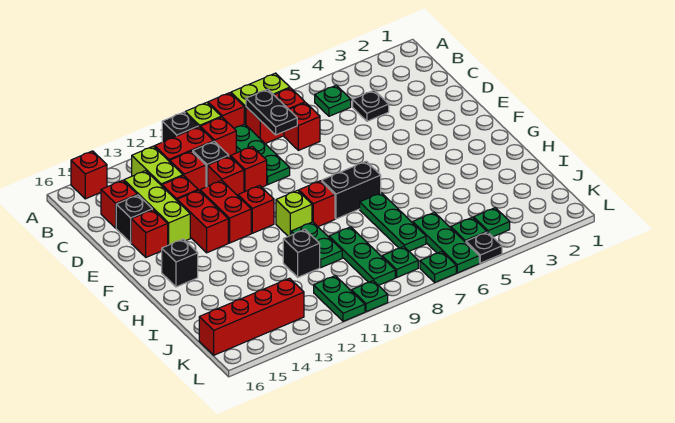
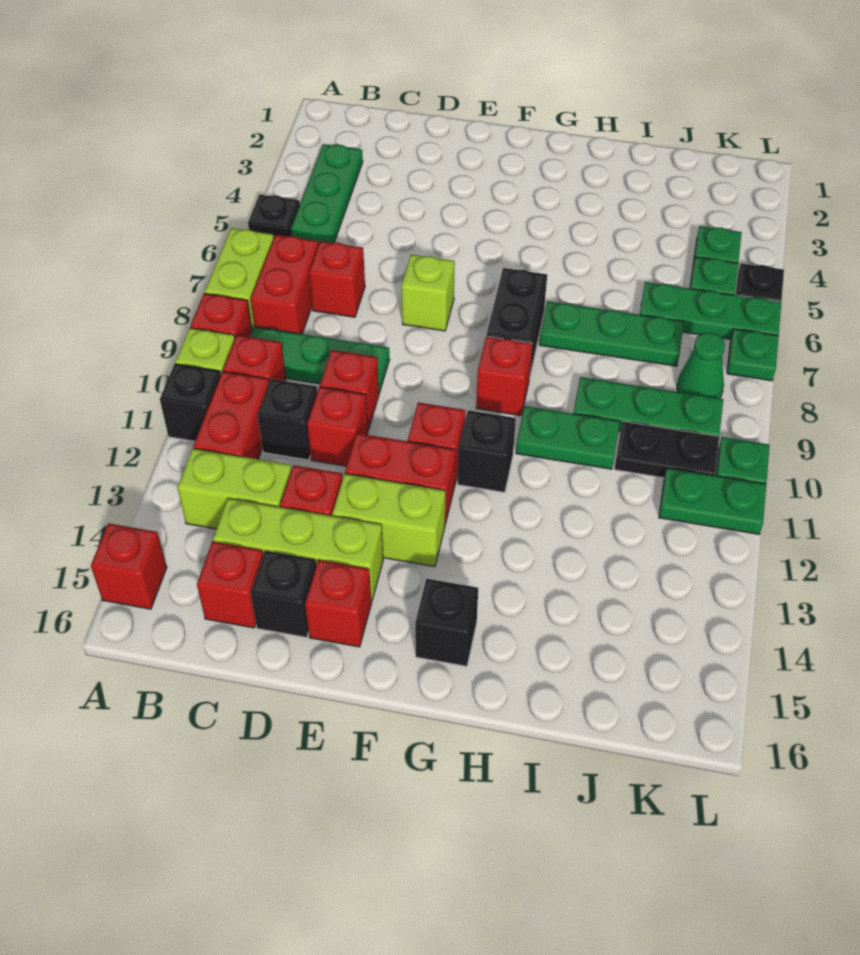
green 1x1 plate [315,85,351,116] -> green 1x3 plate [291,144,363,245]
black 1x2 plate [246,89,297,135] -> black 1x2 plate moved to [615,421,719,478]
black 1x1 plate [353,90,389,121] -> black 1x1 plate moved to [248,195,300,237]
red 1x1 brick [170,151,206,191] -> none
red 1x2 brick [177,190,228,253] -> lime 1x2 brick [332,474,445,567]
lime 1x1 brick [276,190,312,236] -> lime 1x1 brick moved to [401,255,455,331]
black 1x1 brick [283,230,320,277] -> black 1x1 brick moved to [458,410,516,492]
green 1x1 plate [382,247,418,277] -> green 1x1 cone [677,333,725,398]
red 1x4 brick [199,278,304,355] -> none

